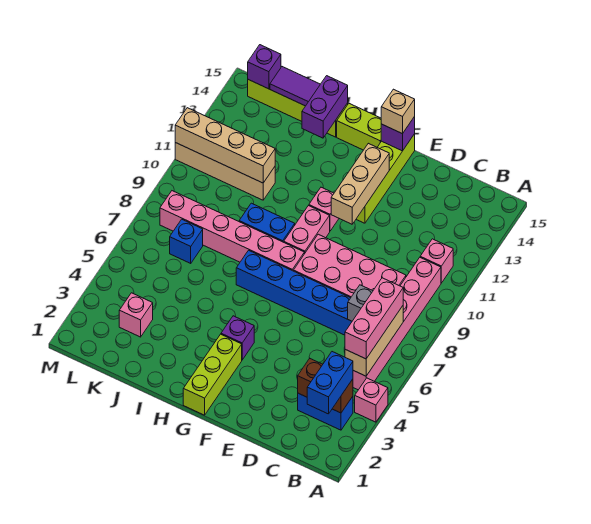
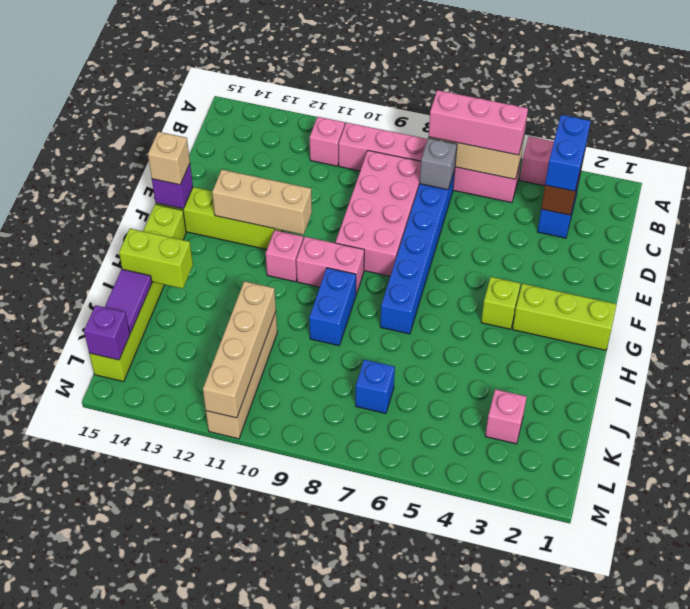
blue 1x2 brick [307,352,353,414] -> blue 1x2 brick turned to [545,115,591,191]
purple 1x1 brick [221,316,254,360] -> lime 1x1 brick [481,277,521,329]
pink 1x6 brick [160,191,304,271] -> none
purple 1x2 brick [302,76,348,138] -> lime 1x2 brick [119,229,193,289]

